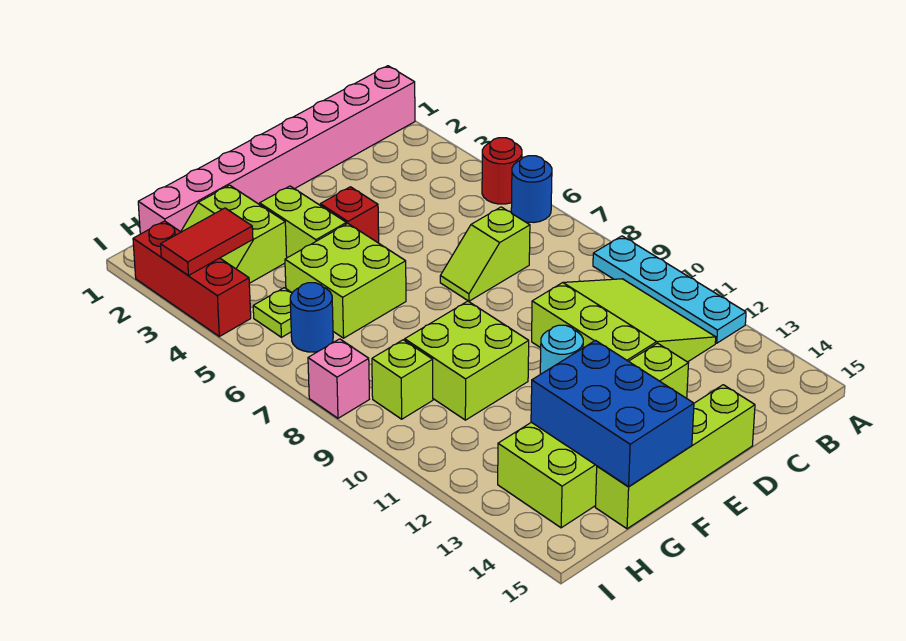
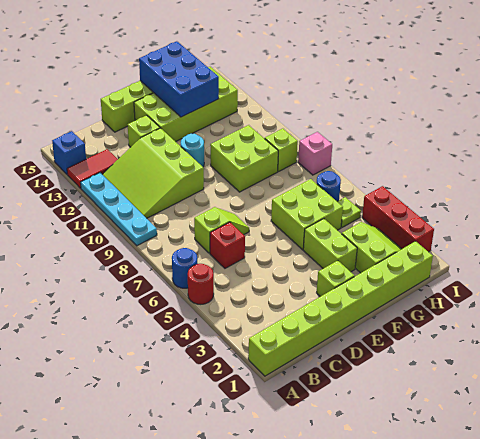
pink 1x8 brick [138,66,415,234] -> lime 1x8 brick [248,241,433,376]
none -> blue 1x1 brick [52,131,86,175]
none -> lime 1x1 brick [317,261,354,297]
red 1x1 brick [320,187,379,243] -> red 1x1 brick moved to [210,222,245,268]
red 1x2 tile [161,208,253,275] -> red 1x2 tile moved to [67,149,118,188]

